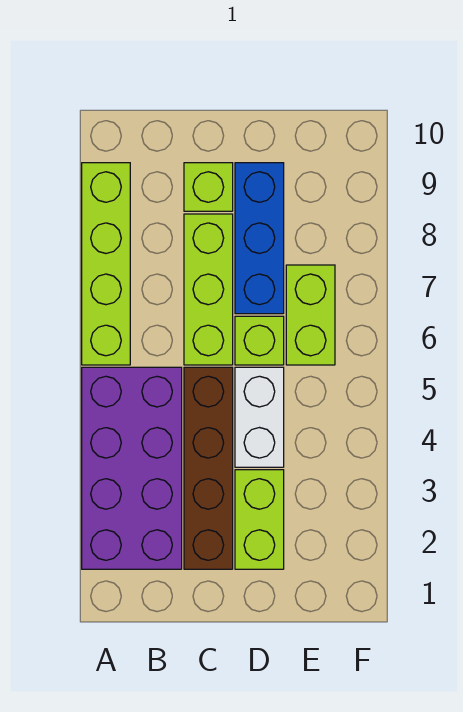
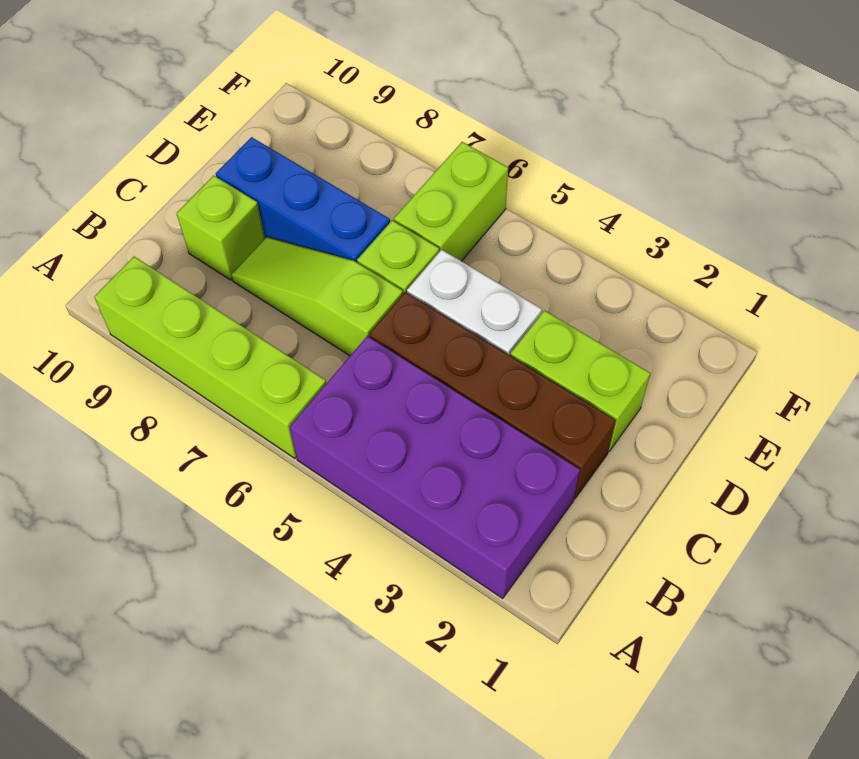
lime 1x3 brick [184,214,233,365] -> lime 1x3 slope [231,237,403,356]
lime 1x2 brick [286,265,335,365] -> lime 1x2 brick turned to [394,142,508,261]

